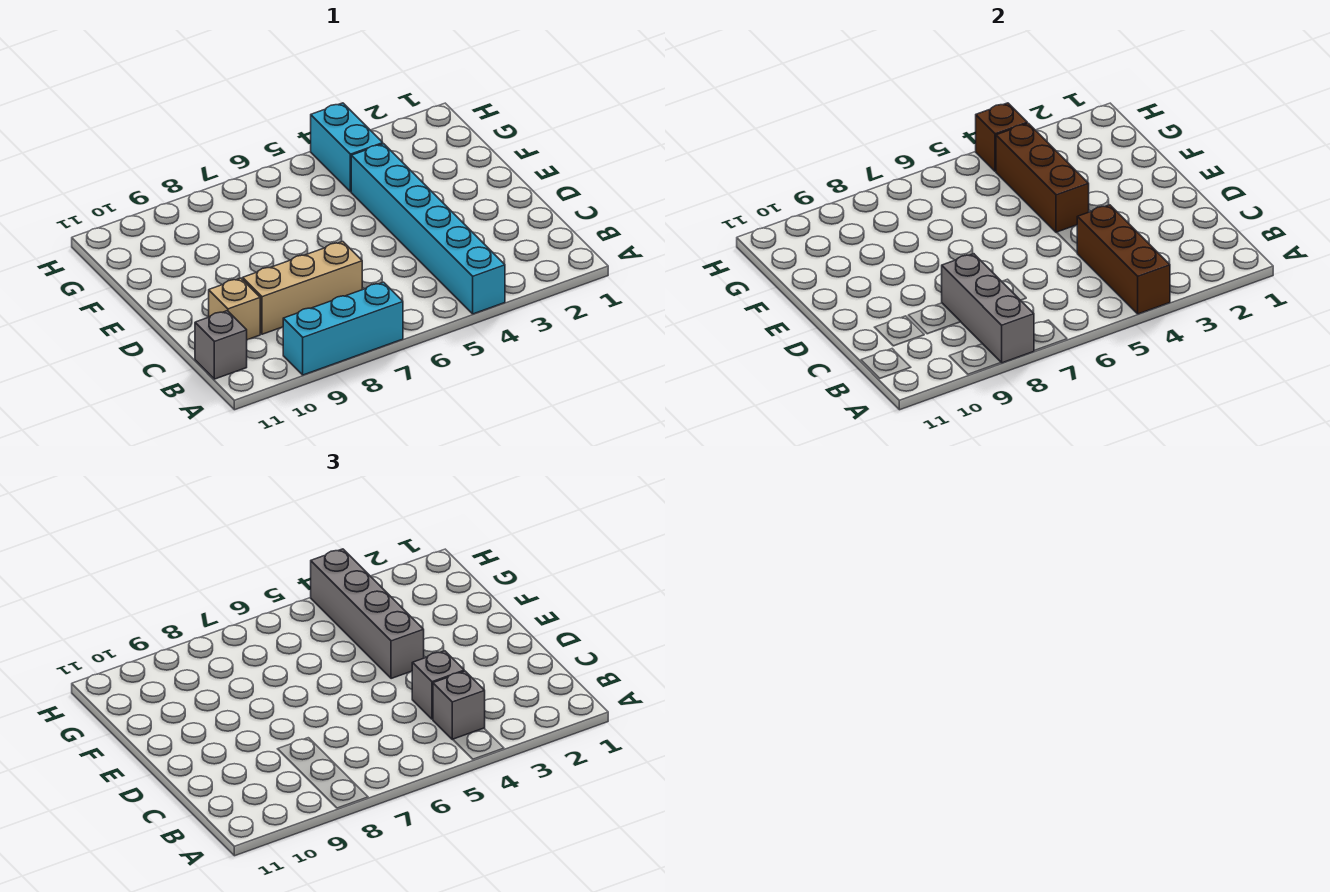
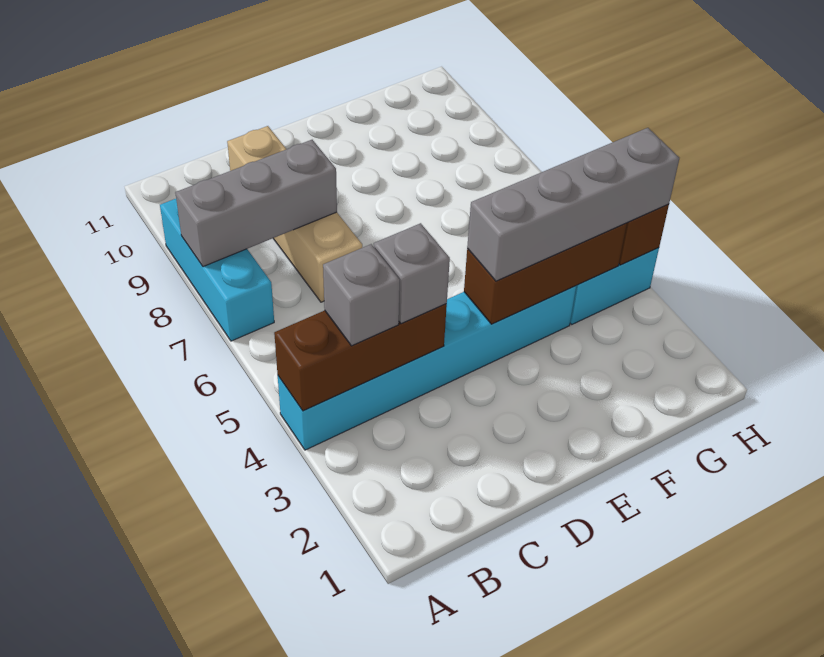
grey 1x1 brick [195,311,247,379] -> none

